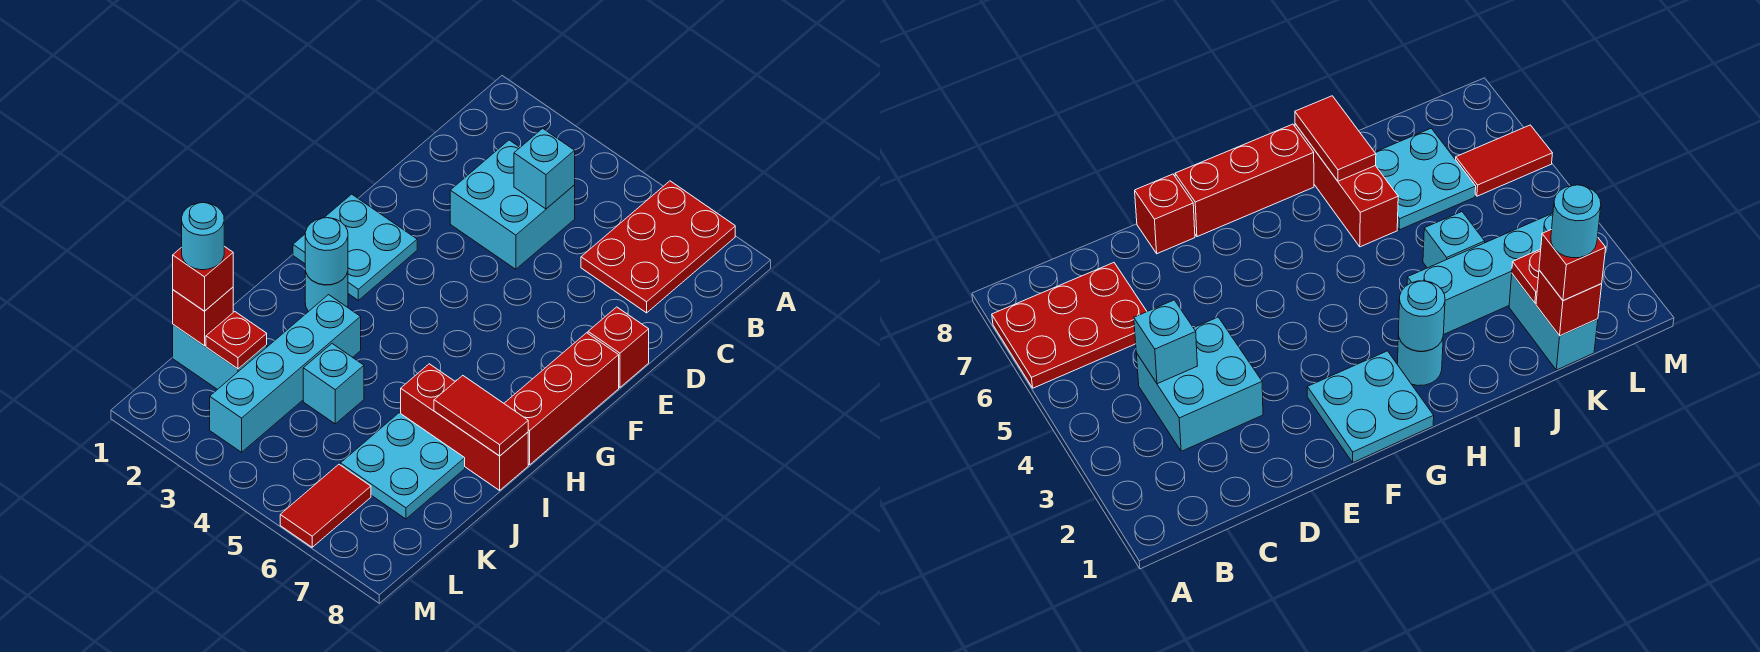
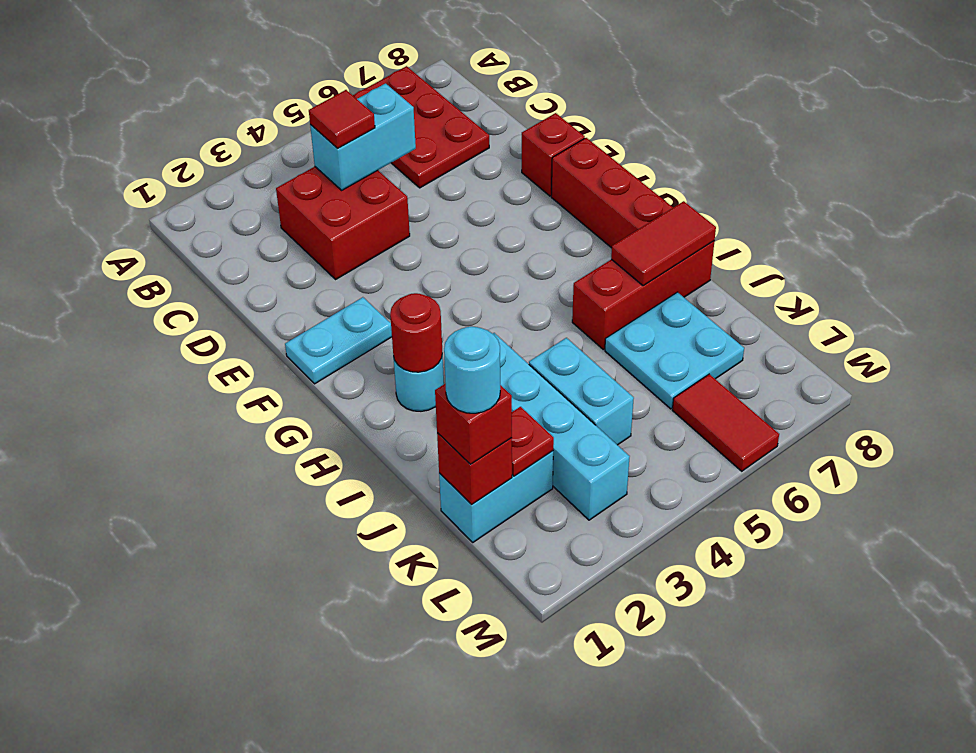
cyan 2x2 brick [450,140,575,269] -> red 2x2 brick [276,167,410,279]
cyan 1x1 brick [514,128,575,209] -> cyan 1x2 brick [310,84,416,190]
none -> red 1x1 tile [309,90,375,148]
cyan 2x2 plate [293,194,417,300] -> cyan 1x2 plate [285,297,392,384]
cyan 1x1 round brick [305,218,348,285] -> red 1x1 round brick [390,293,442,372]
cyan 1x1 brick [303,344,364,424] -> cyan 1x2 brick [529,338,634,445]

